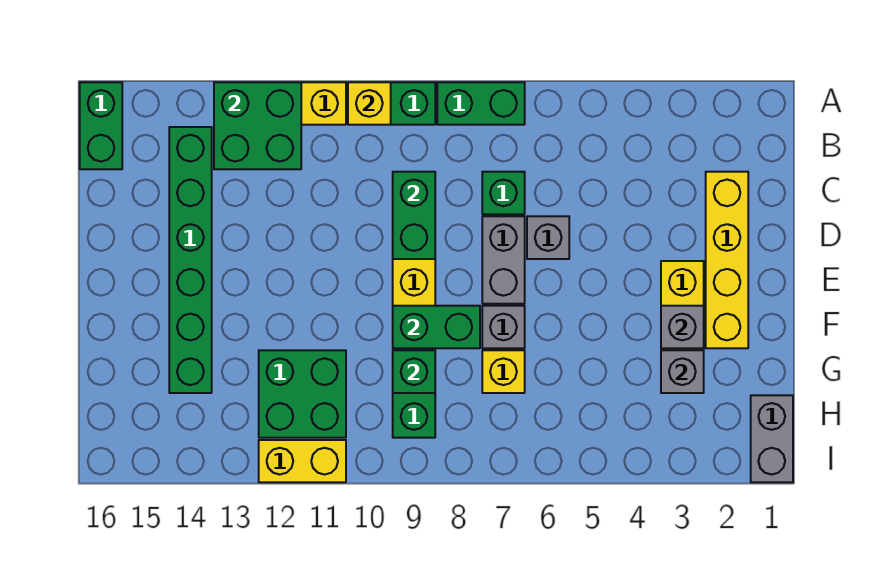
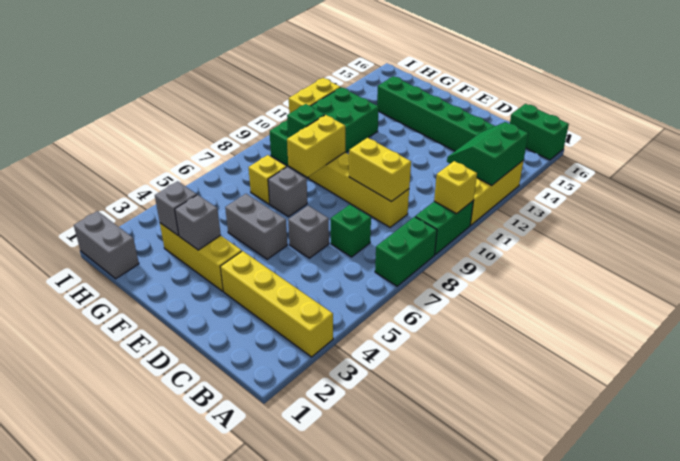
green 2x2 brick [214,82,301,169] -> green 2x2 slope [447,122,528,186]
yellow 1x4 brick [706,172,748,348] -> yellow 1x4 brick moved to [220,251,333,357]
green 1x2 brick [393,172,435,259] -> yellow 1x2 brick [349,138,411,201]
grey 1x2 brick [482,216,525,304] -> grey 1x2 brick moved to [225,194,287,259]
green 1x2 brick [393,306,480,348] -> yellow 1x2 brick [287,115,345,177]

